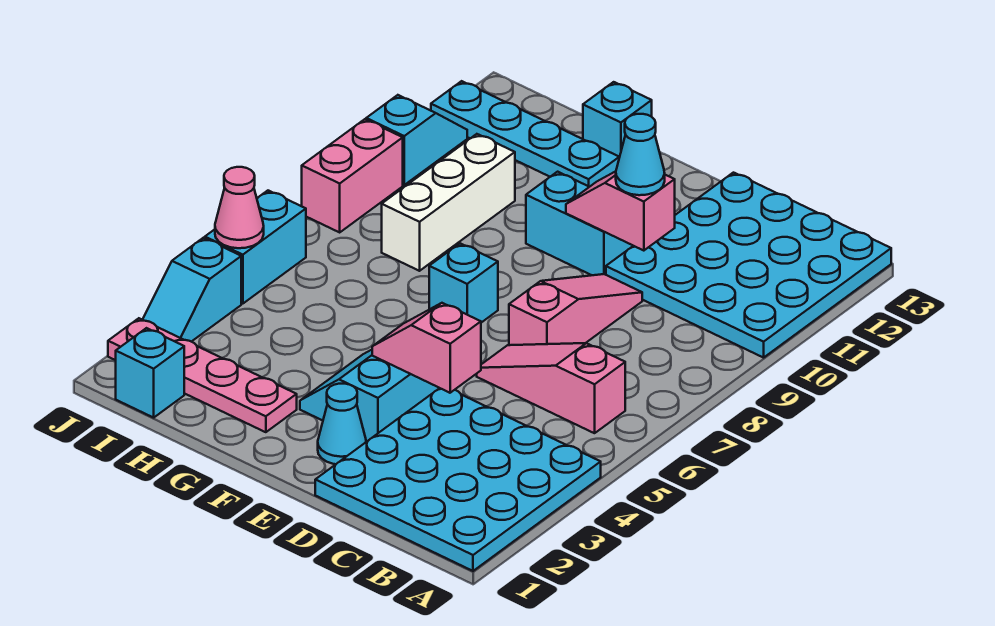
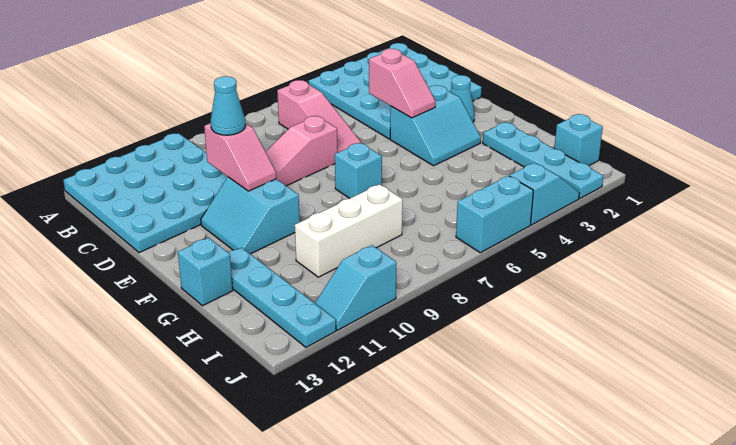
pink 1x4 plate [108,318,297,432] -> cyan 1x4 plate [483,122,603,198]
pink 1x1 cone [215,167,264,248] -> none
pink 1x2 brick [302,119,403,232] -> none

